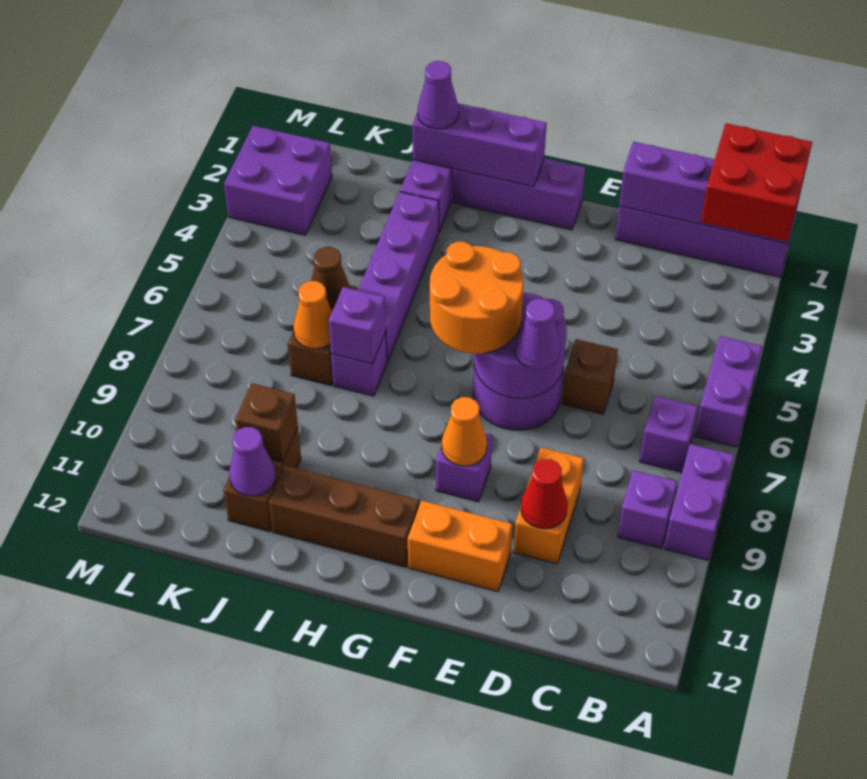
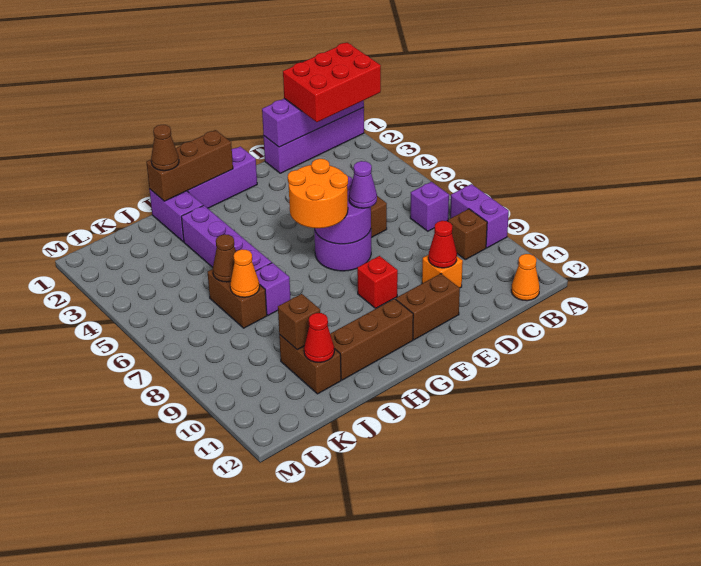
red 2x2 brick [701,123,812,242] -> red 2x3 brick [283,42,381,122]
purple 1x2 brick [695,336,762,447] -> none
purple 1x1 brick [618,470,677,548] -> brown 1x1 brick [448,209,487,260]
orange 1x2 brick [514,447,584,564] -> orange 1x1 brick [422,255,463,288]
orange 1x2 brick [408,501,512,592] -> brown 1x2 brick [396,274,460,340]
purple 1x1 brick [436,434,492,502] -> red 1x1 brick [357,256,398,308]
orange 1x1 cone [442,397,487,466] -> orange 1x1 cone moved to [511,254,540,301]
purple 1x3 brick [412,103,547,187] -> brown 1x3 brick [146,130,233,201]
purple 1x1 cone [418,61,459,129] -> brown 1x1 cone [151,125,179,171]
purple 1x1 brick [329,287,386,364] -> none
purple 1x1 cone [229,427,276,496] -> red 1x1 cone [304,313,334,362]
purple 2x2 brick [224,126,332,235] -> none

